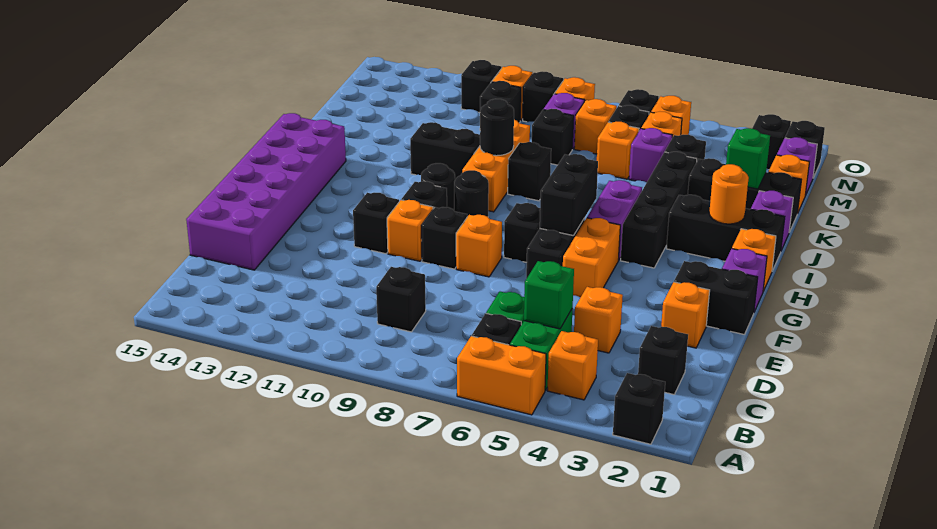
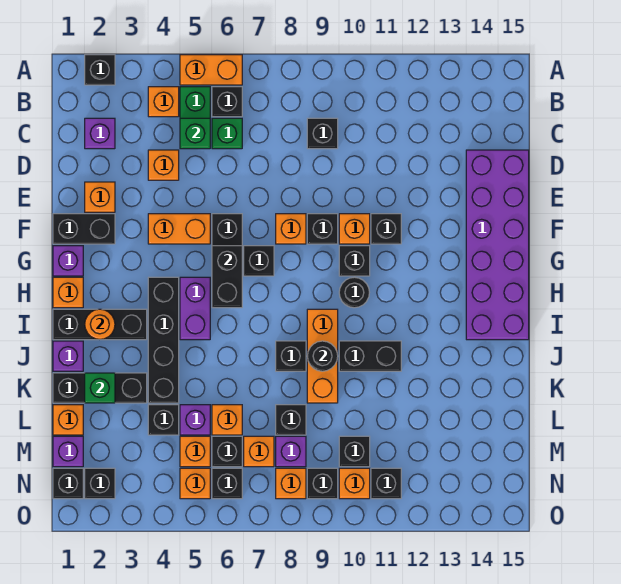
black 1x1 brick [638,326,688,395] -> purple 1x1 brick [85,118,115,149]
orange 1x2 brick [563,218,620,297] -> orange 1x2 brick turned to [148,214,210,244]
black 1x1 round brick [454,170,489,217] -> none

